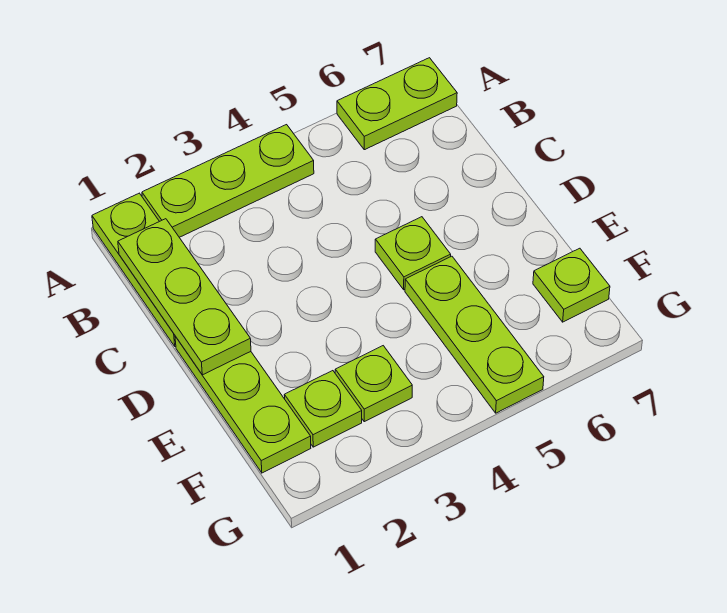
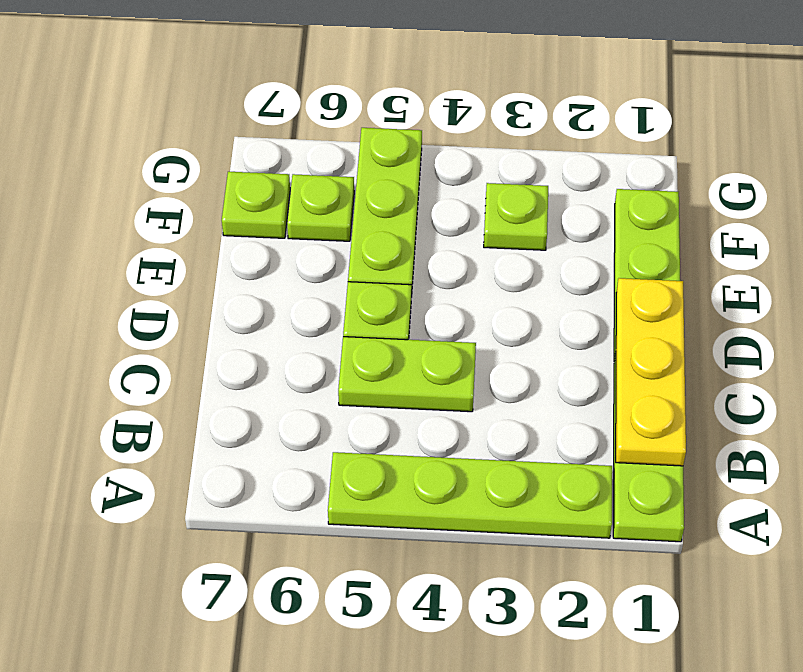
lime 1x3 plate [142,125,314,237] -> lime 1x4 plate [328,452,612,538]
lime 1x2 plate [337,58,457,150] -> lime 1x2 plate moved to [338,337,476,412]
lime 1x3 plate [118,219,251,375] -> yellow 1x3 plate [616,278,686,466]
lime 1x1 plate [284,371,362,447] -> lime 1x1 plate moved to [287,174,354,241]

